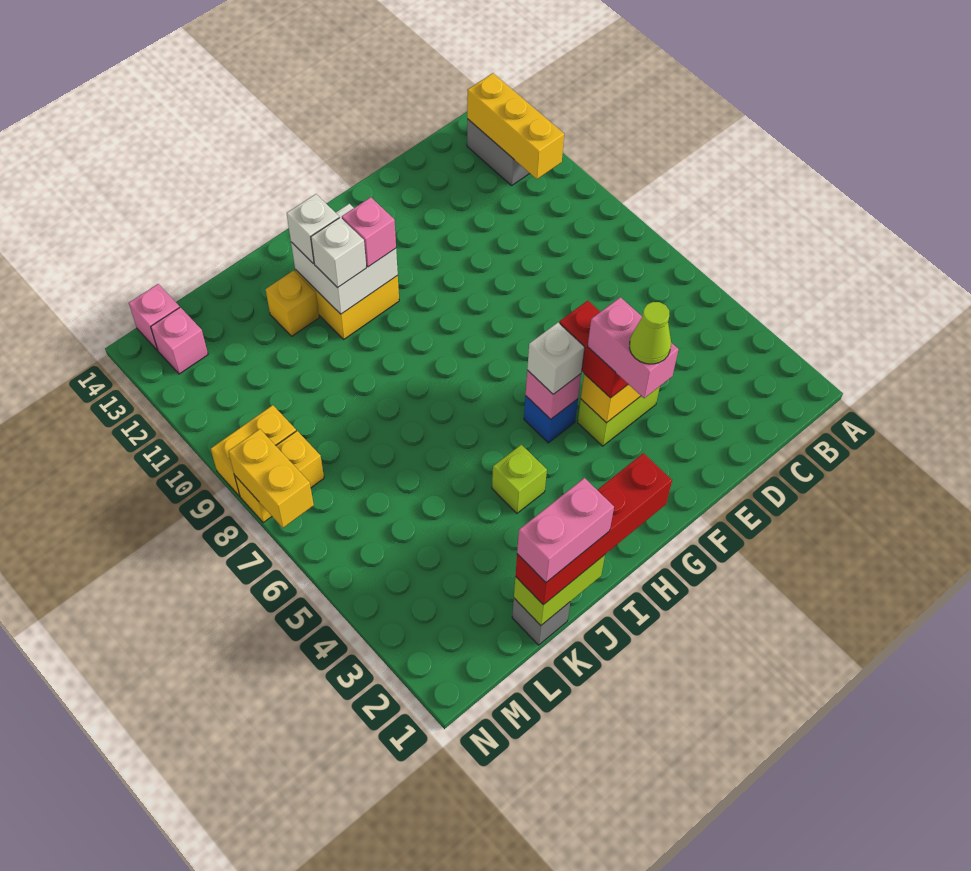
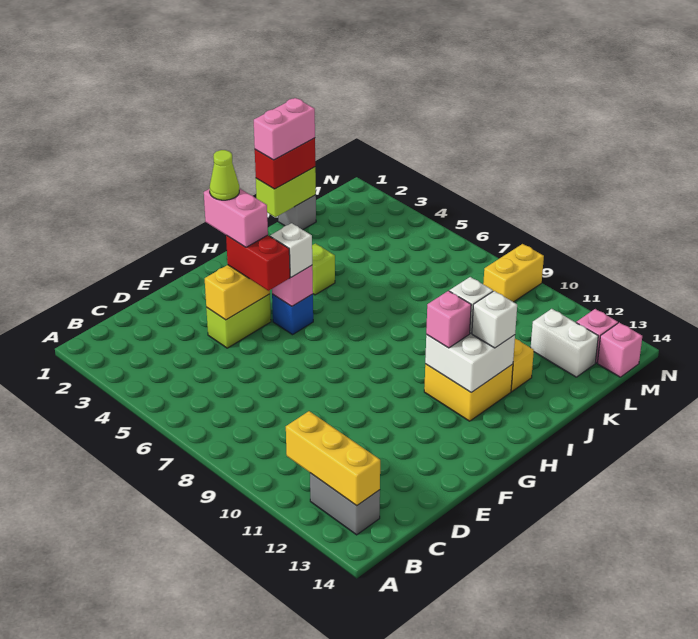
red 1x4 brick [515,453,672,605] -> red 1x2 brick [255,138,315,189]
none -> white 1x2 brick [531,309,598,377]
yellow 1x2 brick [235,431,324,523] -> none
yellow 1x2 brick [228,429,314,528] -> none

